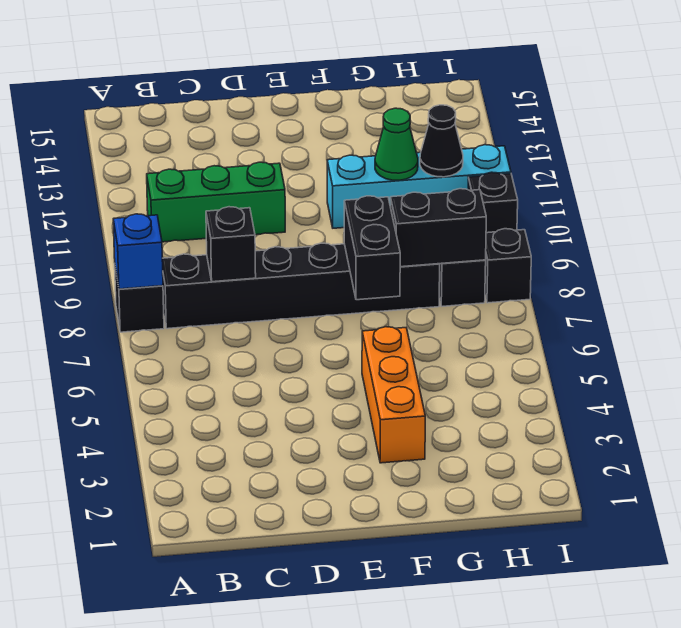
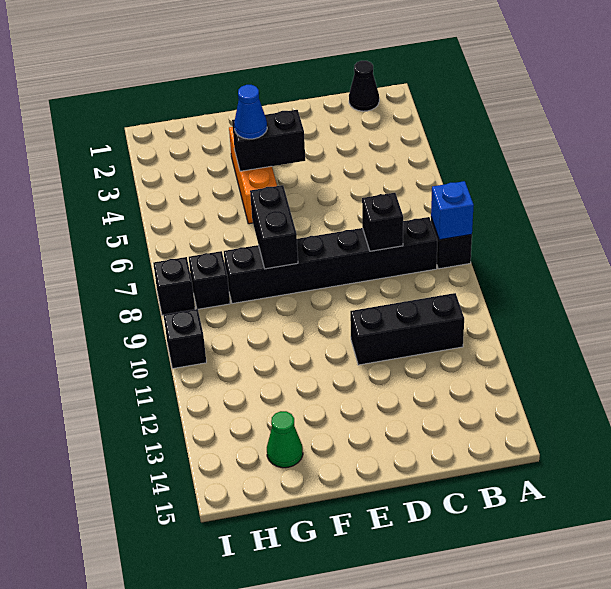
green 1x3 brick [147,162,285,242] -> black 1x3 brick [350,293,464,365]
none -> blue 1x1 cone [234,85,267,139]
cyan 1x4 brick [327,145,511,228] -> none
black 1x2 brick [390,189,486,267] -> black 1x2 brick moved to [232,110,305,171]
green 1x1 cone [375,108,418,180] -> green 1x1 cone moved to [267,411,303,468]
black 1x1 cone [420,105,463,177] -> black 1x1 cone moved to [349,61,379,111]

